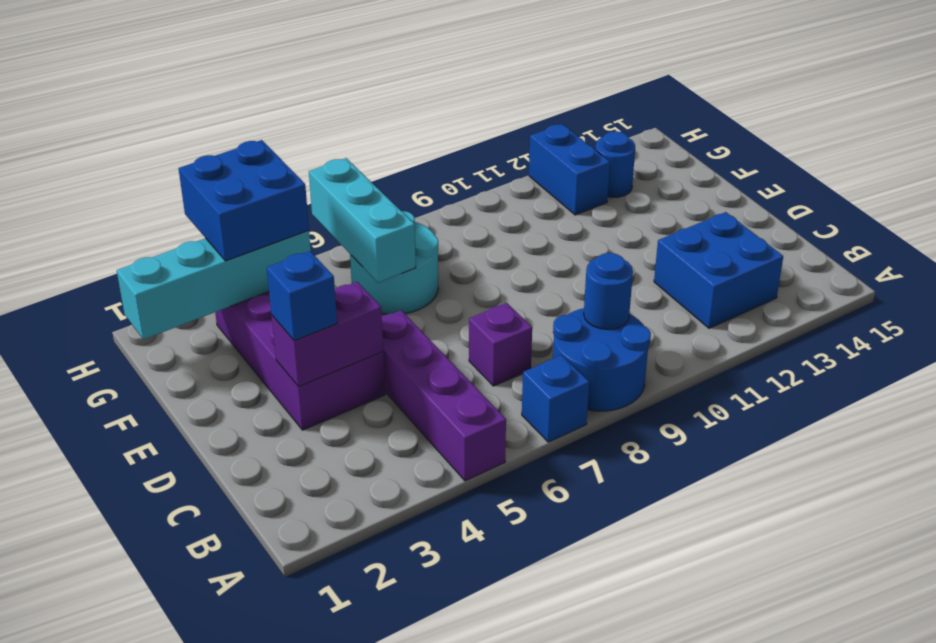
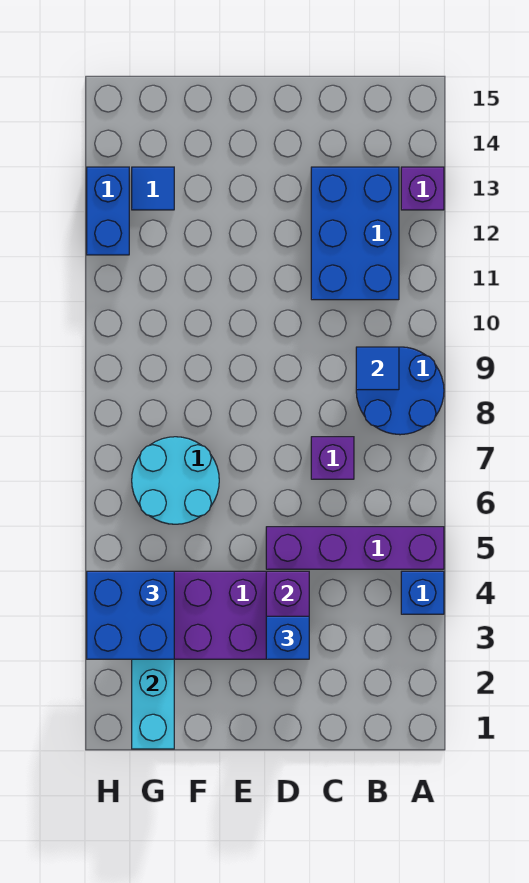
blue 1x1 brick [522,355,589,442] -> blue 1x1 brick moved to [401,571,444,614]
none -> purple 1x1 brick [401,167,444,210]
blue 1x1 round brick [584,253,633,329] -> blue 1x1 tile [356,347,399,390]
blue 2x2 brick [654,212,783,328] -> blue 2x3 brick [311,167,399,300]
cyan 1x3 brick [309,158,416,283] -> none
blue 1x2 brick [529,124,610,215] -> blue 1x2 brick turned to [87,167,129,255]
blue 1x1 round brick [596,131,635,197] -> blue 1x1 tile [132,167,174,210]

